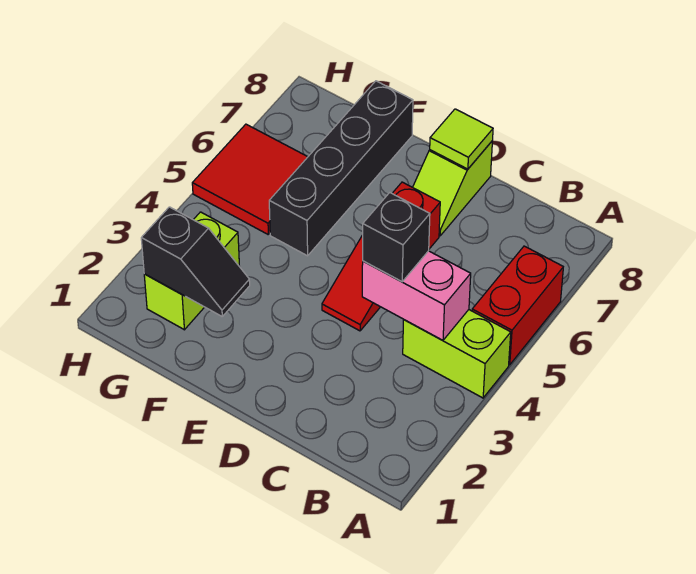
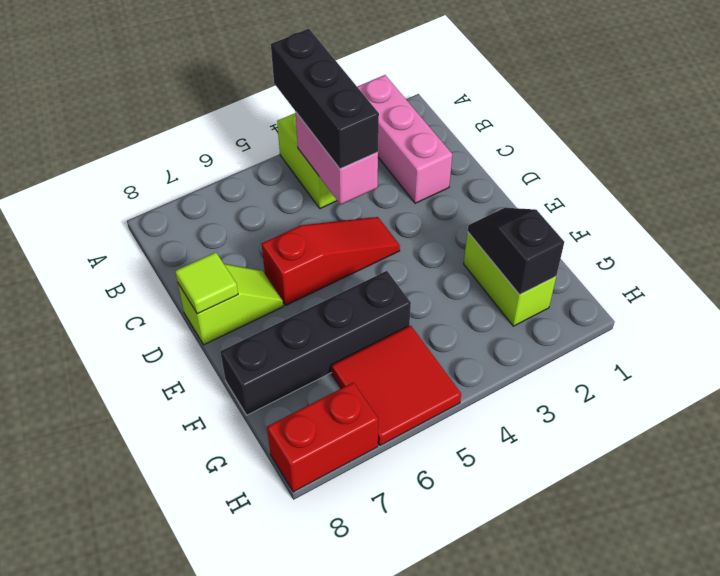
none -> pink 1x3 brick [358,75,452,203]
red 1x2 brick [472,246,563,365] -> red 1x2 brick moved to [267,382,378,492]
black 1x1 brick [363,193,430,282] -> black 1x3 brick [271,29,379,169]
lime 1x2 brick [144,212,239,330] -> lime 1x2 brick turned to [464,232,556,326]

